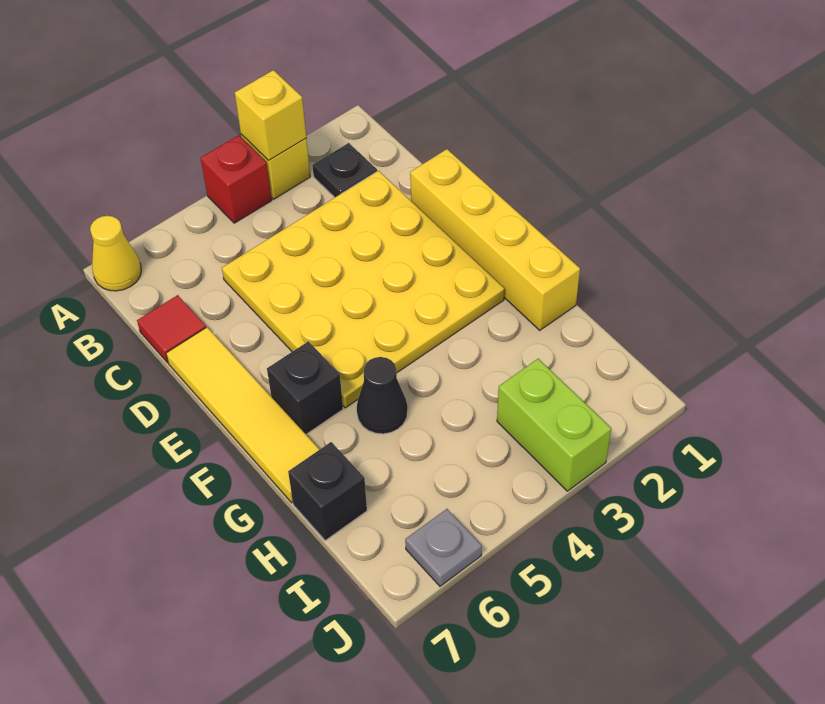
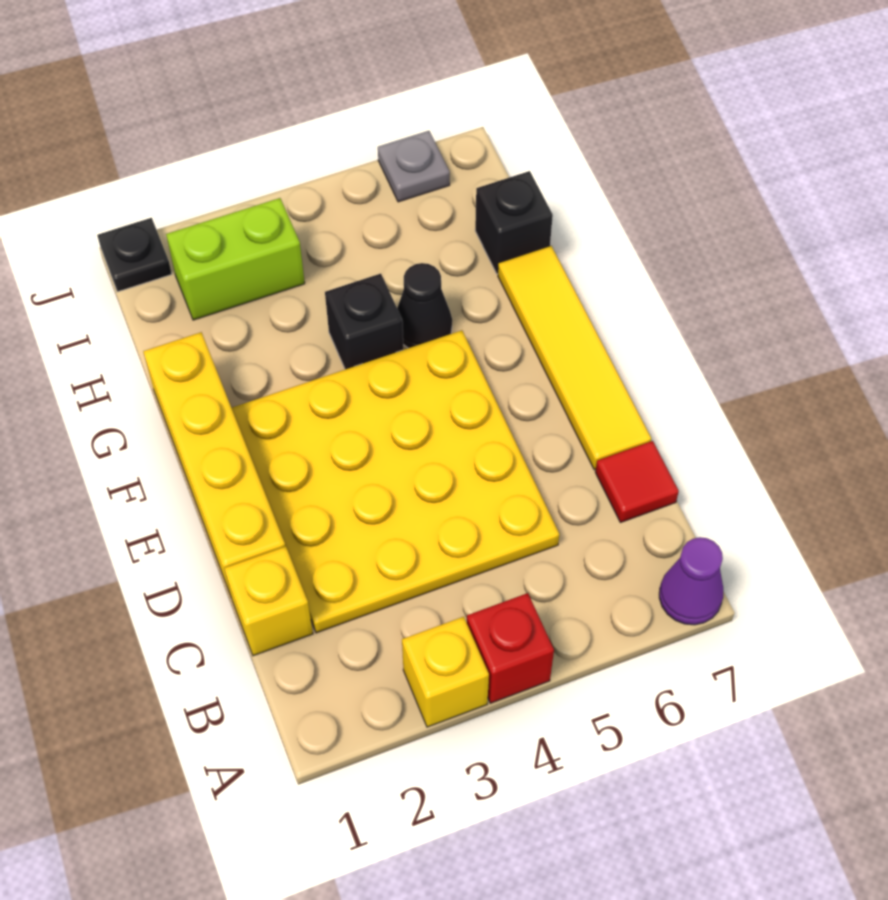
yellow 1x1 brick [235,70,306,161] -> yellow 1x1 brick moved to [224,546,313,656]
yellow 1x1 cone [90,216,141,291] -> purple 1x1 cone [659,537,723,625]
black 1x1 plate [312,143,377,197] -> black 1x1 plate moved to [97,218,172,292]
black 1x1 brick [267,341,343,434] -> black 1x1 brick moved to [325,274,404,369]
lime 1x2 brick [497,359,611,491] -> lime 1x2 brick turned to [166,198,305,320]

